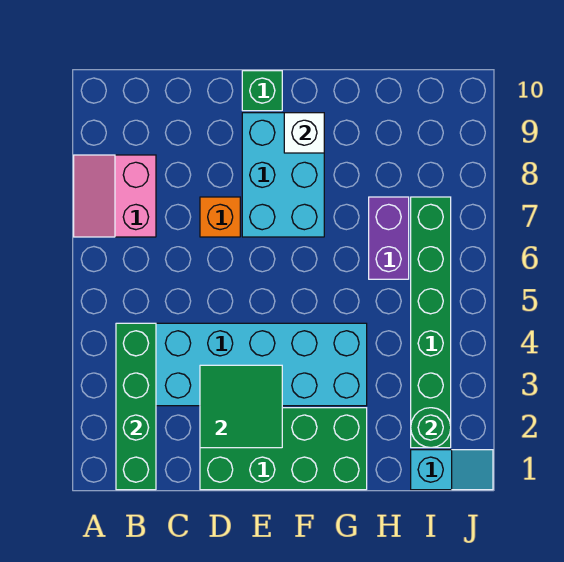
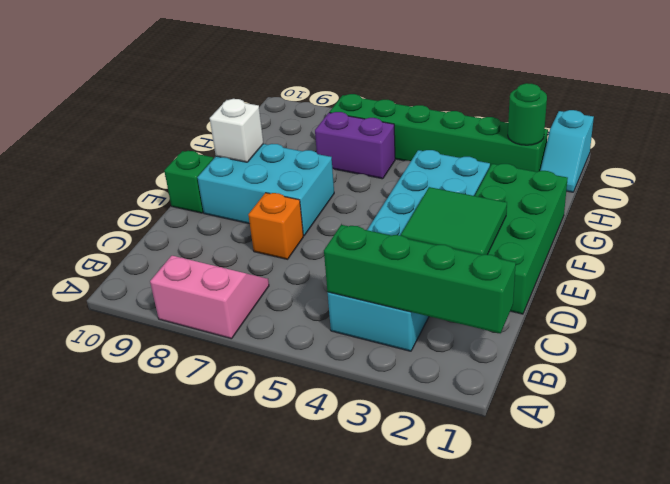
pink 2x2 slope [74,155,156,237] -> pink 2x2 slope turned to [150,256,269,339]
cyan 1x2 slope [411,450,493,490] -> cyan 1x2 slope turned to [540,110,594,192]

